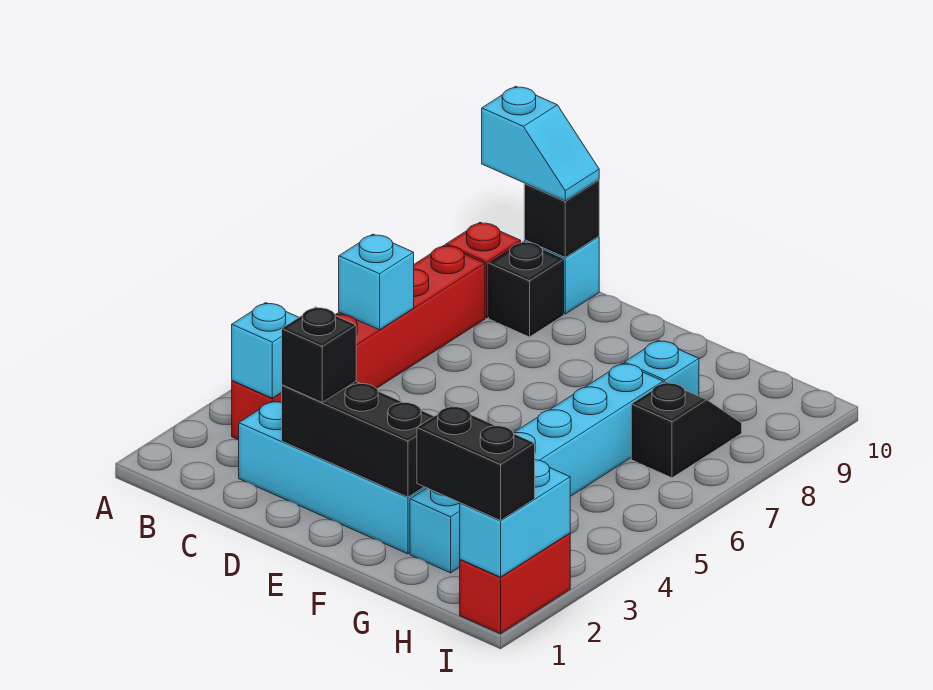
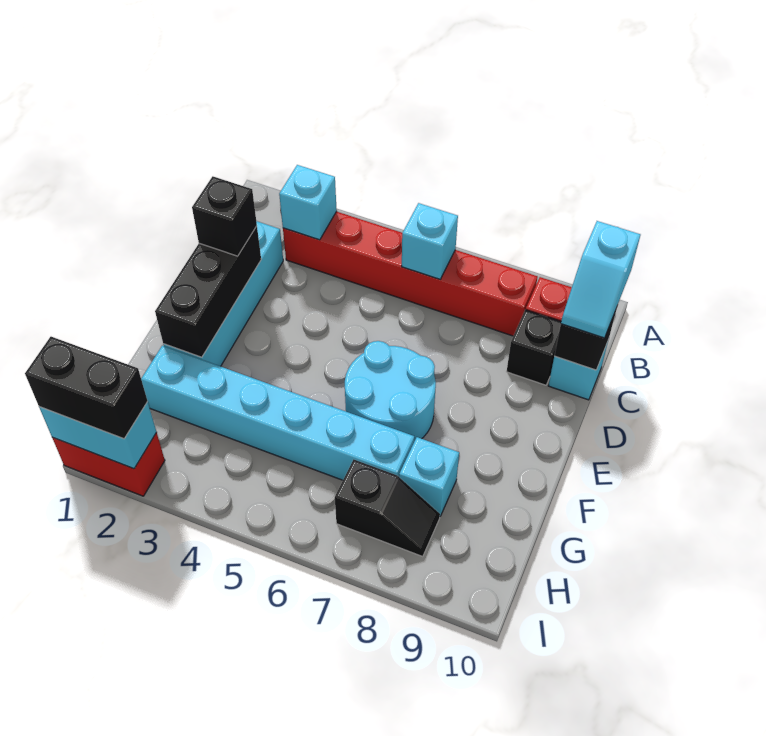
none -> cyan 2x2 round brick [345,341,436,441]
black 1x2 brick [417,406,535,521] -> black 1x2 brick turned to [25,337,148,439]

